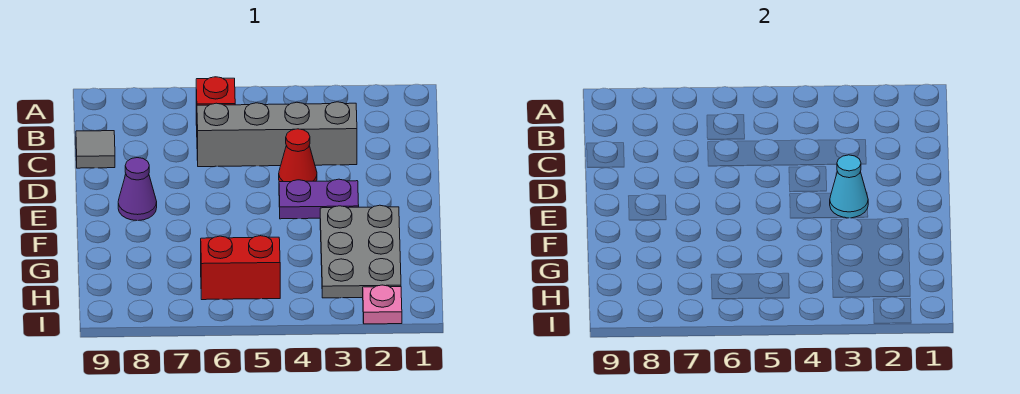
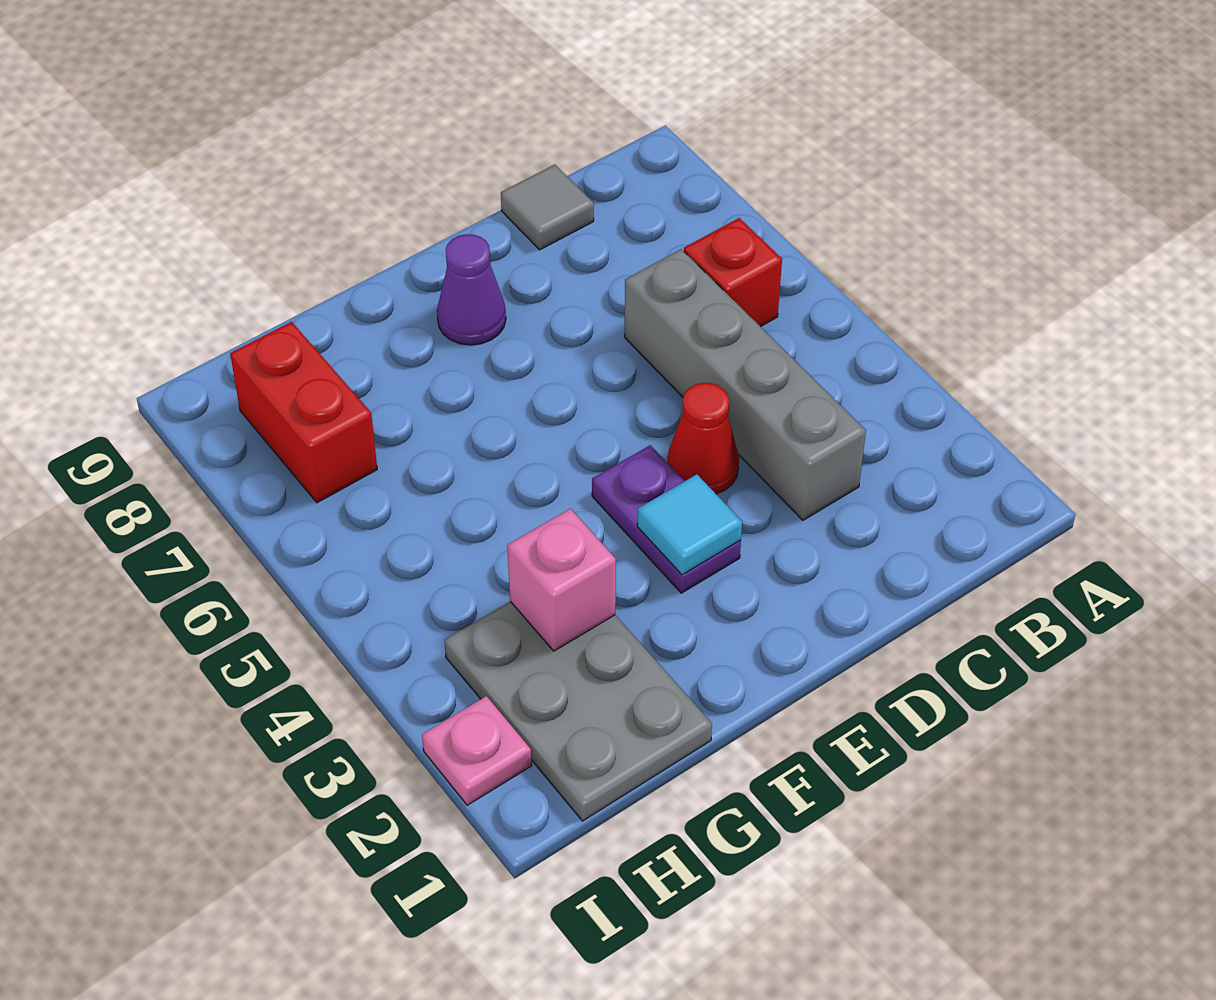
cyan 1x1 cone [830,155,868,218] -> cyan 1x1 tile [637,474,742,575]
grey 2x3 plate [320,205,401,298] -> grey 2x3 plate turned to [444,602,712,821]
none -> pink 1x1 brick [507,509,616,651]
red 1x2 brick [201,236,280,300] -> red 1x2 brick moved to [230,322,377,503]

